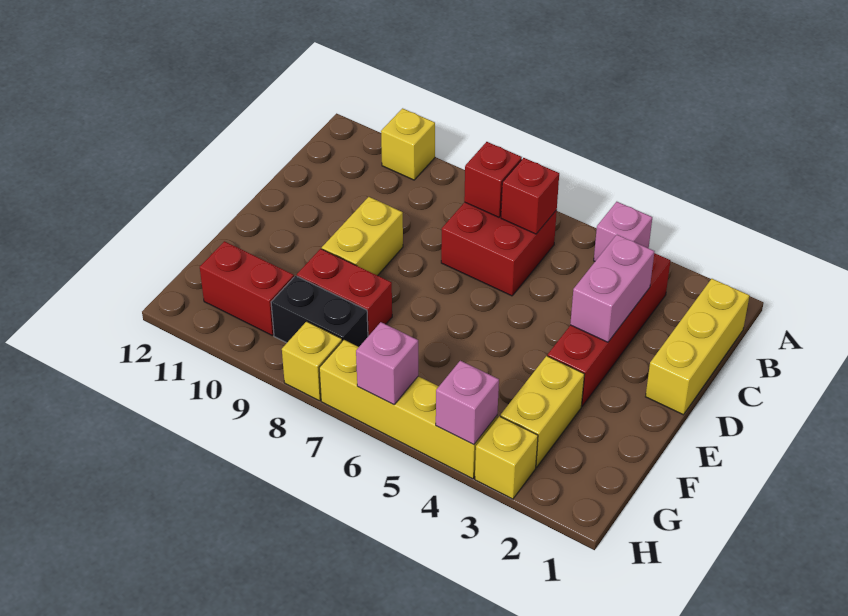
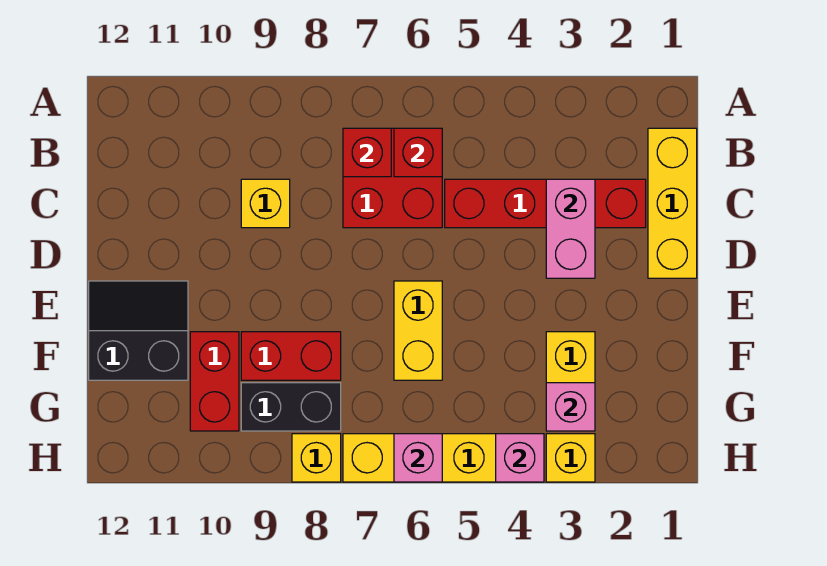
pink 1x1 brick [594,202,652,261] -> pink 1x1 brick moved to [546,383,595,431]
yellow 1x1 brick [381,108,435,180] -> yellow 1x1 brick moved to [241,179,290,228]
red 1x4 brick [548,253,670,406] -> red 1x4 brick turned to [445,179,646,228]
yellow 1x2 brick [322,197,403,276] -> yellow 1x2 brick moved to [394,281,442,380]
none -> black 2x2 slope [89,281,188,380]
red 1x2 brick [200,241,294,335] -> red 1x2 brick turned to [190,332,239,431]

